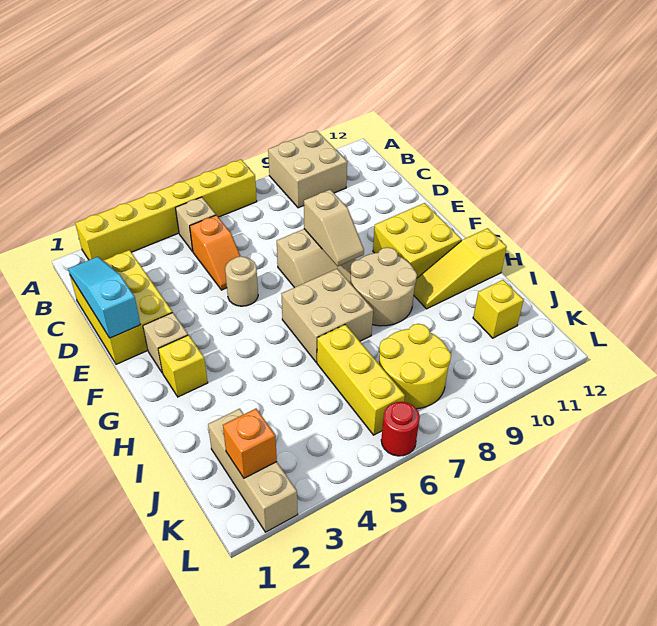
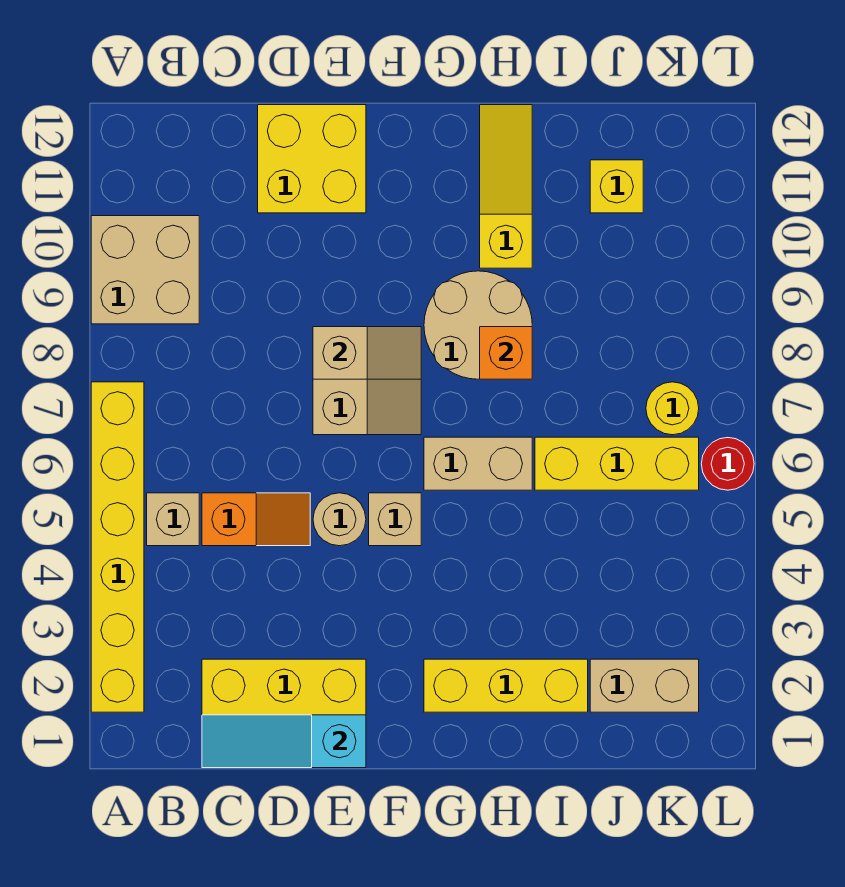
tan 1x1 brick [143,312,188,373] -> tan 1x1 brick moved to [369,493,421,546]
yellow 2x2 brick [373,203,461,278] -> yellow 2x2 brick moved to [258,105,366,213]
yellow 1x1 brick [158,335,208,397] -> yellow 1x3 brick [424,659,588,712]
tan 2x2 brick [282,269,373,362] -> tan 1x2 brick [424,437,532,490]
yellow 1x3 slope [414,228,507,309] -> yellow 1x3 slope turned to [480,105,532,268]
tan 1x3 brick [208,409,298,532] -> tan 1x2 brick [590,659,699,712]
yellow 2x2 round brick [379,324,451,409] -> yellow 1x1 round brick [646,382,699,435]
orange 1x1 brick [223,409,277,478] -> orange 1x1 brick moved to [480,327,532,379]

